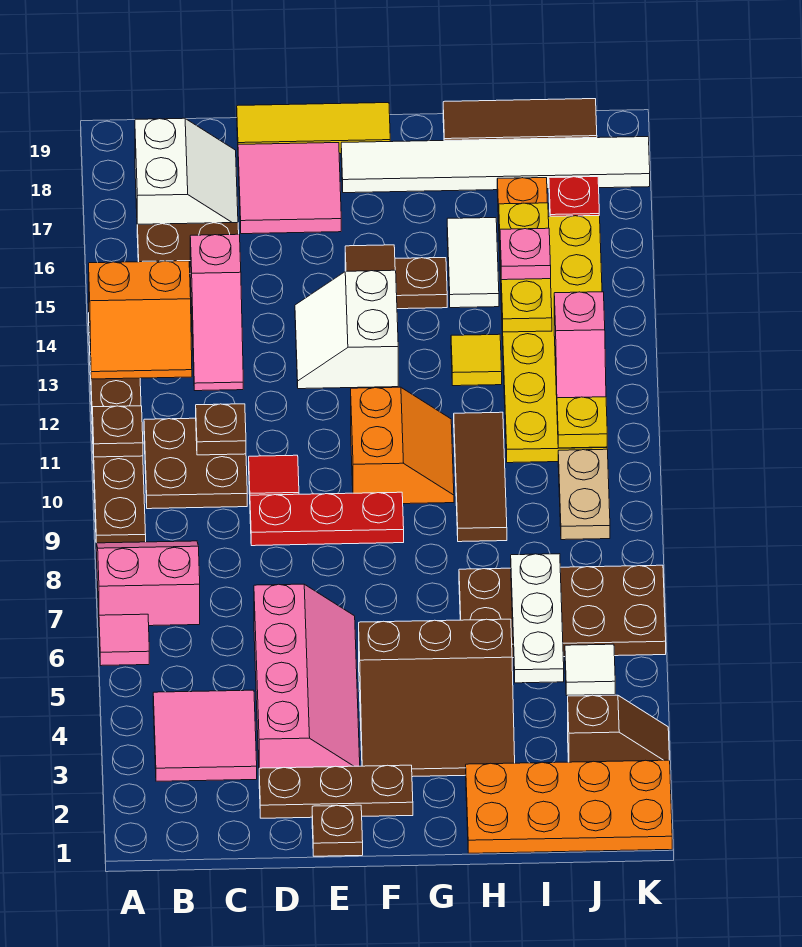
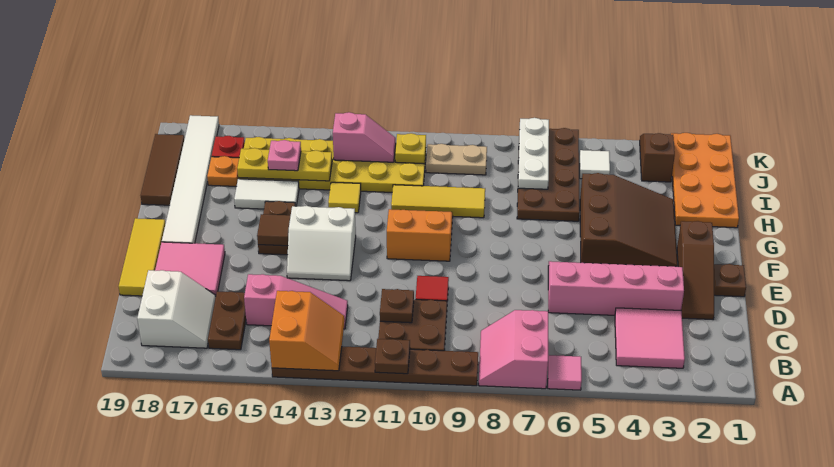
white 2x2 slope [135,118,238,224] -> white 2x2 slope turned to [137,270,216,348]
brown 1x3 plate [259,765,413,818] -> brown 1x3 slope [677,221,714,319]
red 1x3 plate [250,492,404,546] -> none
brown 1x3 tile [454,412,507,542] -> yellow 1x3 tile [391,185,485,218]
white 1x3 plate [511,554,564,683] -> white 1x3 plate turned to [518,118,549,189]

